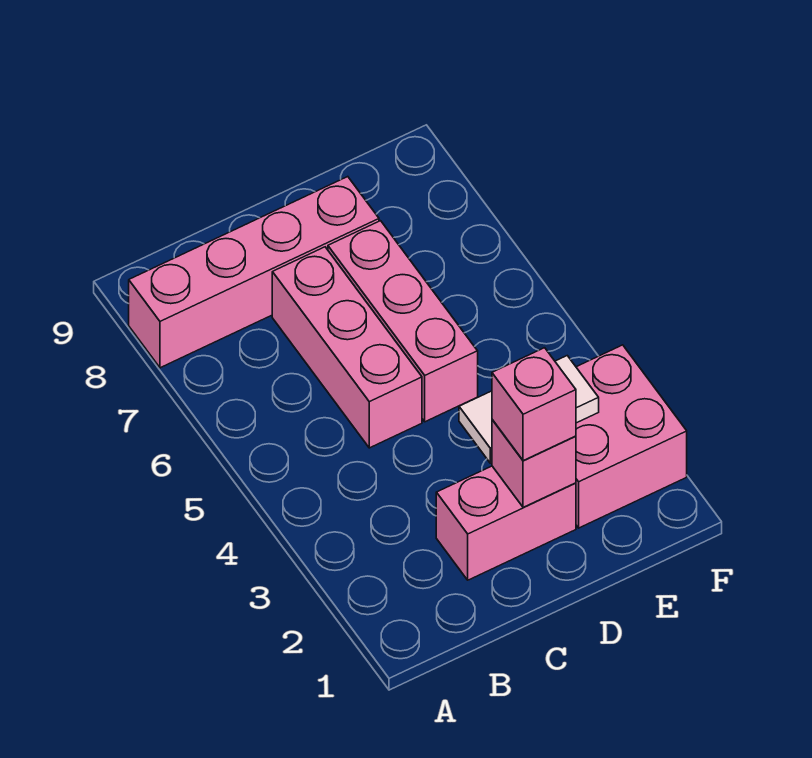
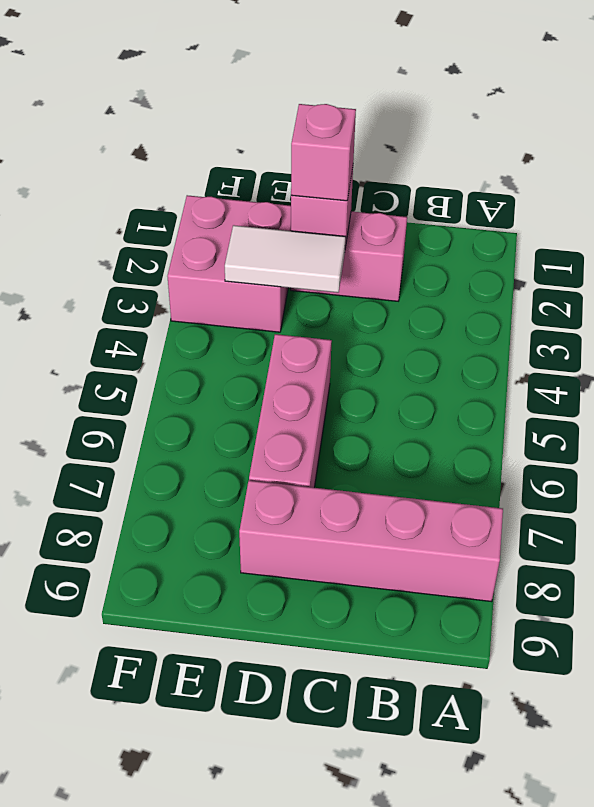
pink 1x3 brick [272,247,422,448] -> none

